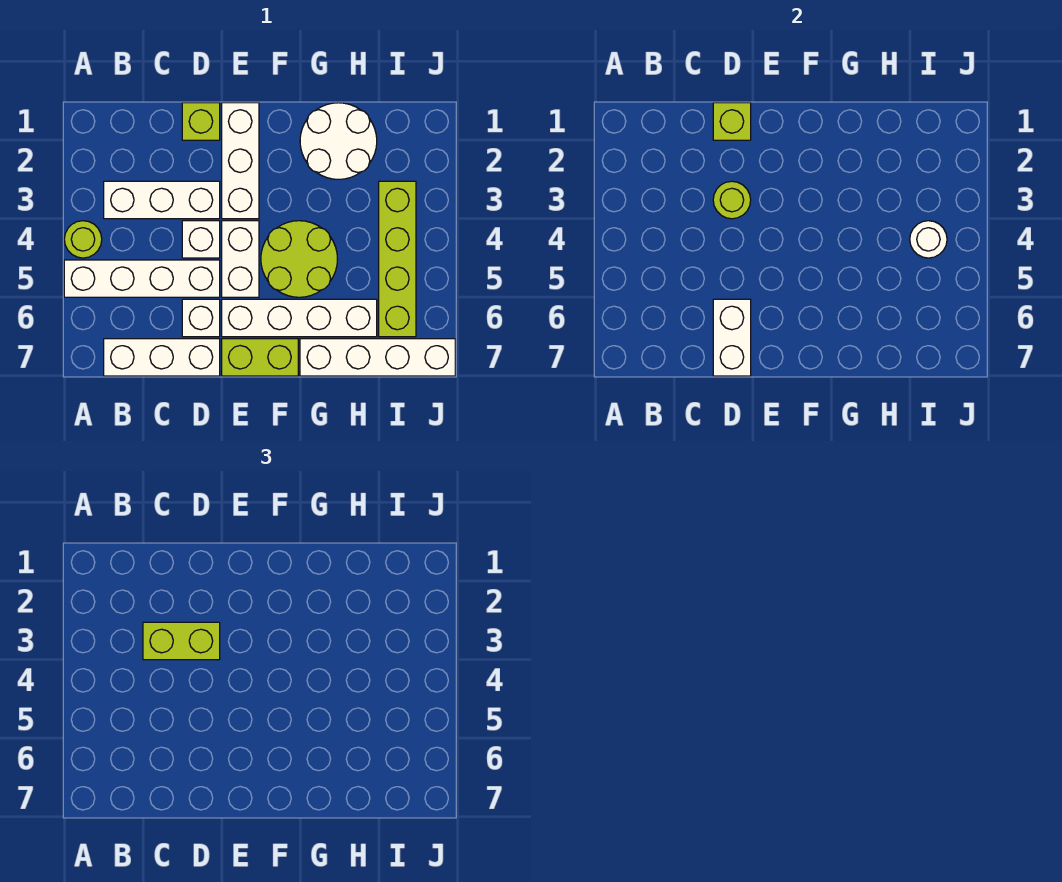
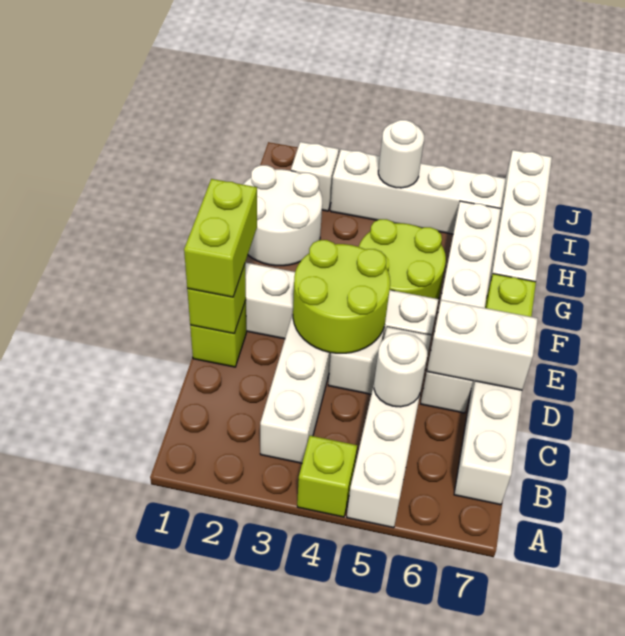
lime 1x1 round brick [64,221,102,258] -> lime 1x1 brick [297,436,357,517]
lime 1x2 brick [143,622,220,660] -> lime 1x2 brick moved to [184,179,257,297]
none -> white 1x1 round brick [374,333,427,407]
lime 1x1 round brick [713,181,751,219] -> lime 2x2 round brick [293,240,390,353]
none -> white 1x1 brick [291,142,339,211]
lime 1x4 brick [379,181,416,337] -> white 1x4 brick [330,149,506,234]

